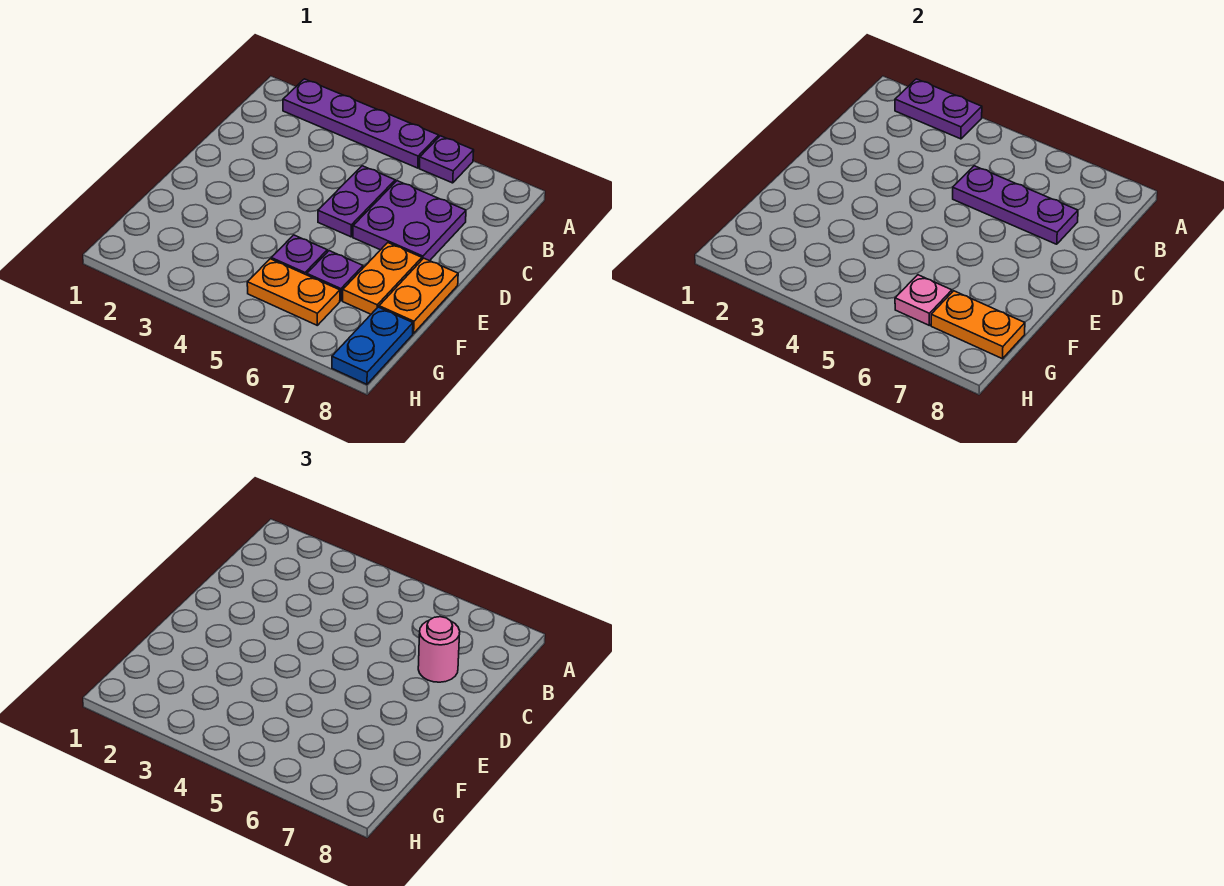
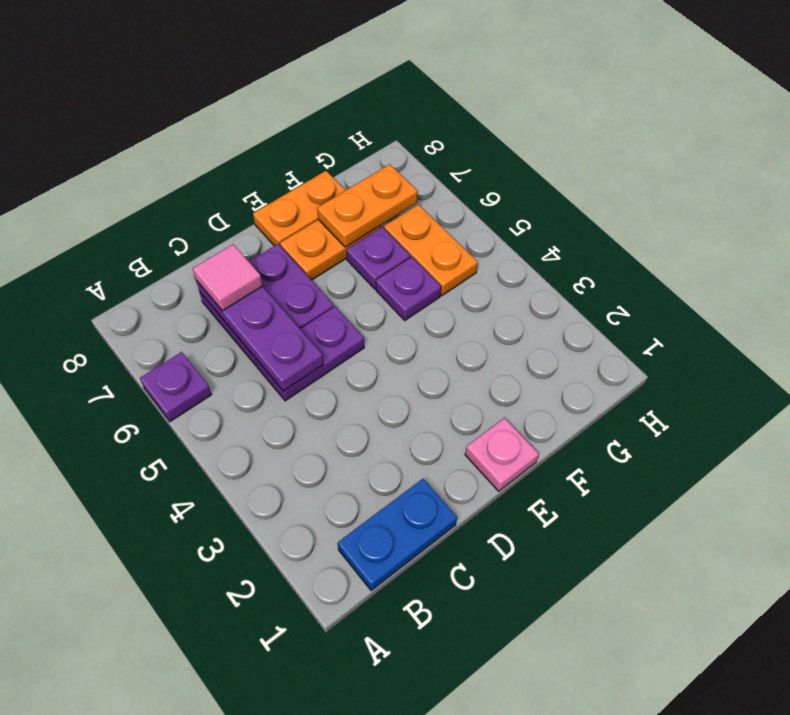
purple 1x4 plate [283,79,439,168] -> none
purple 1x2 plate [895,79,982,139] -> none
pink 1x1 round brick [418,617,460,682] -> pink 1x1 tile [193,245,262,311]
pink 1x1 plate [895,275,952,325] -> pink 1x1 plate moved to [465,418,539,491]
orange 1x2 plate [931,291,1025,359] -> orange 1x2 plate turned to [317,164,418,247]
blue 1x2 plate [332,307,413,384] -> blue 1x2 plate moved to [338,479,457,591]

